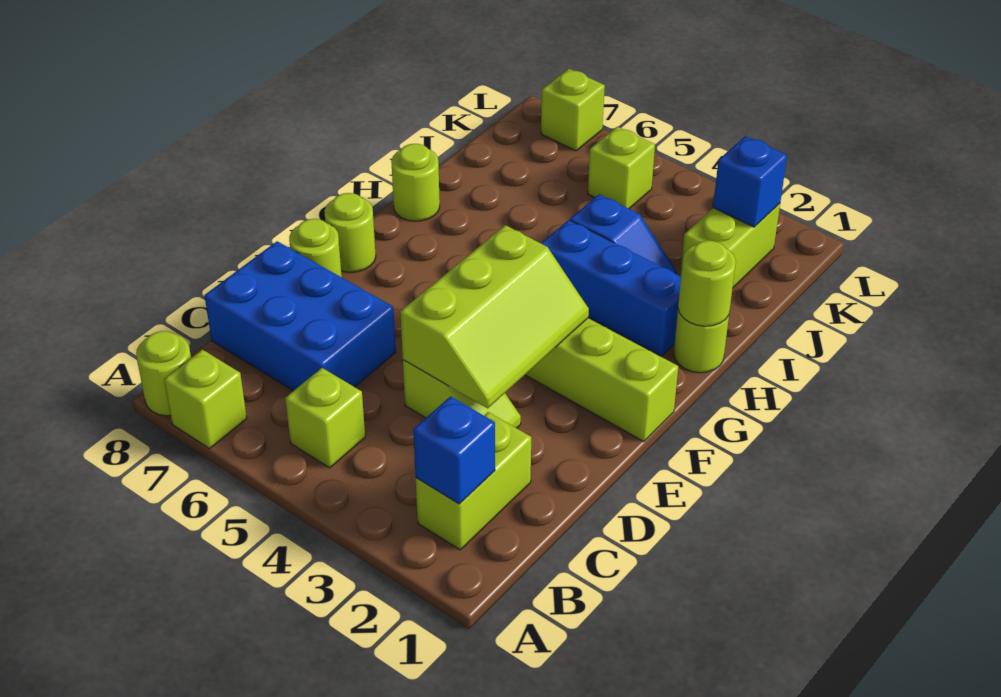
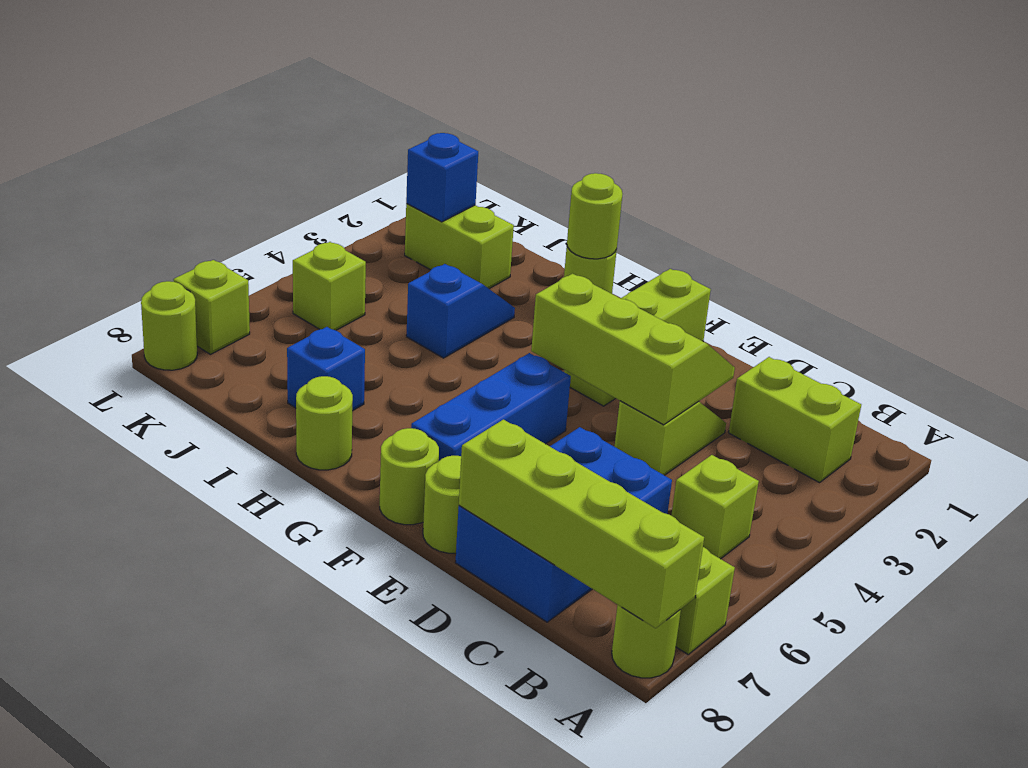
none -> lime 1x4 brick [459,420,704,628]
blue 1x1 brick [413,396,495,504] -> blue 1x1 brick moved to [287,327,365,411]
blue 1x3 brick [541,220,681,356] -> blue 1x3 brick moved to [411,353,571,461]
none -> lime 1x1 round brick [141,281,197,370]

